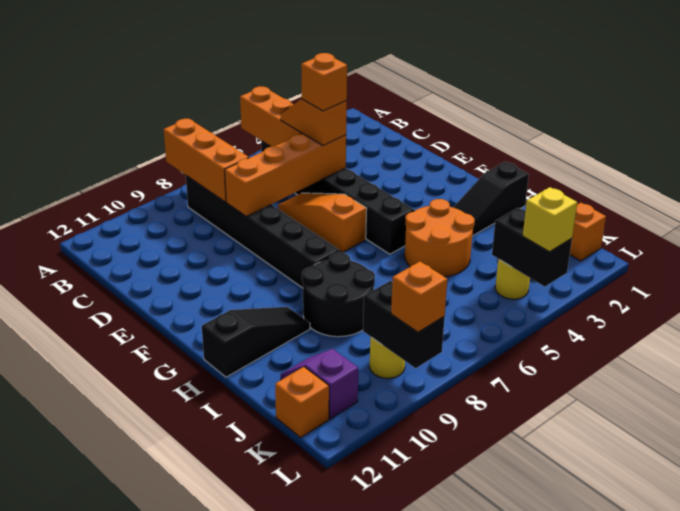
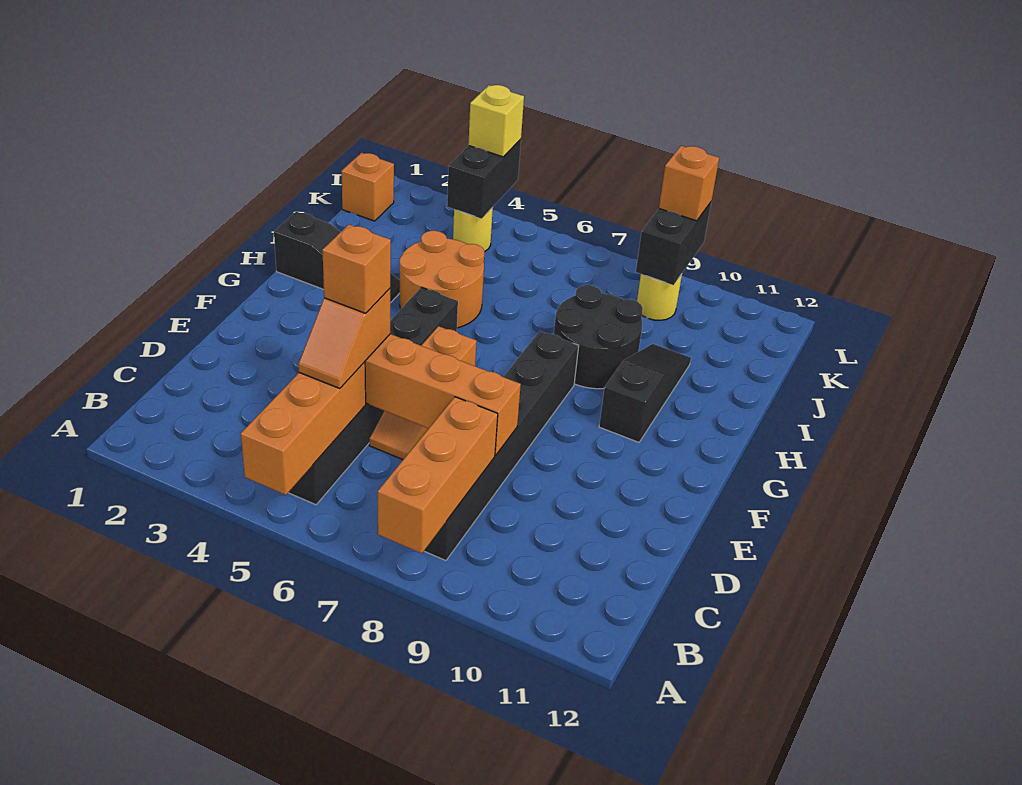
black 1x3 slope [202,307,310,377] -> black 1x3 slope turned to [599,344,691,442]
purple 1x2 slope [281,349,358,419] -> none
orange 1x1 brick [275,367,329,437] -> none

